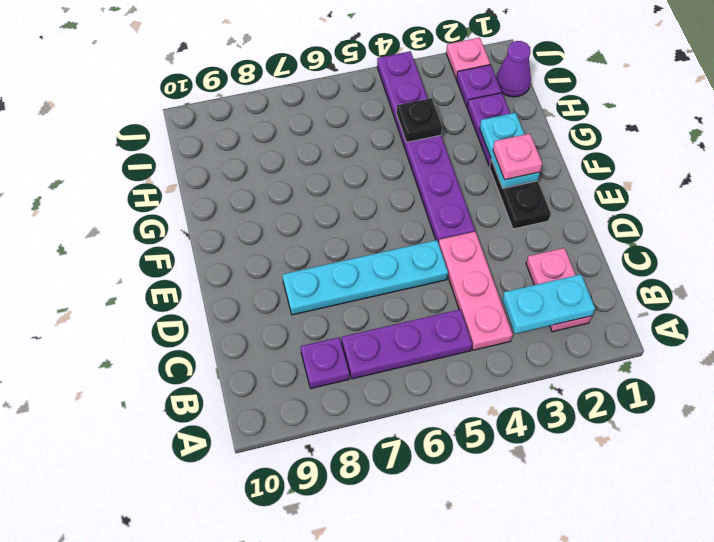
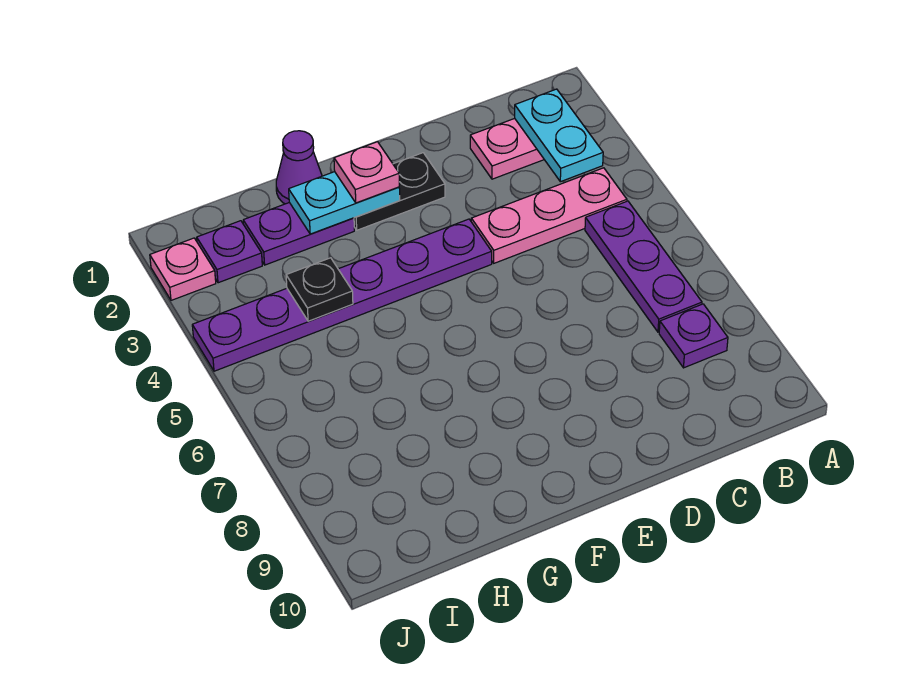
cyan 1x4 plate [282,240,448,315] -> none
purple 1x1 cone [496,41,531,97] -> purple 1x1 cone moved to [276,131,322,204]

